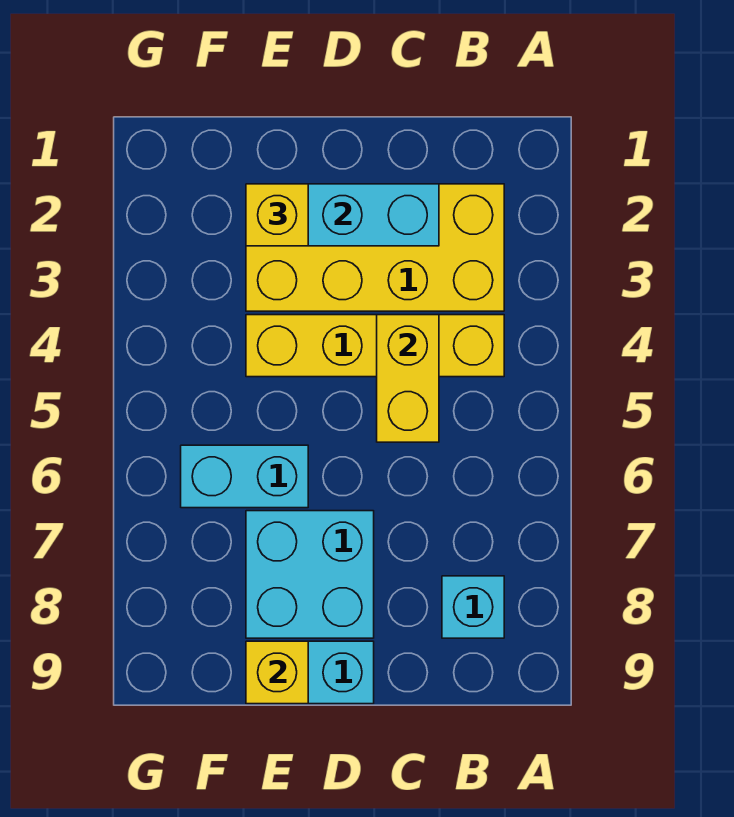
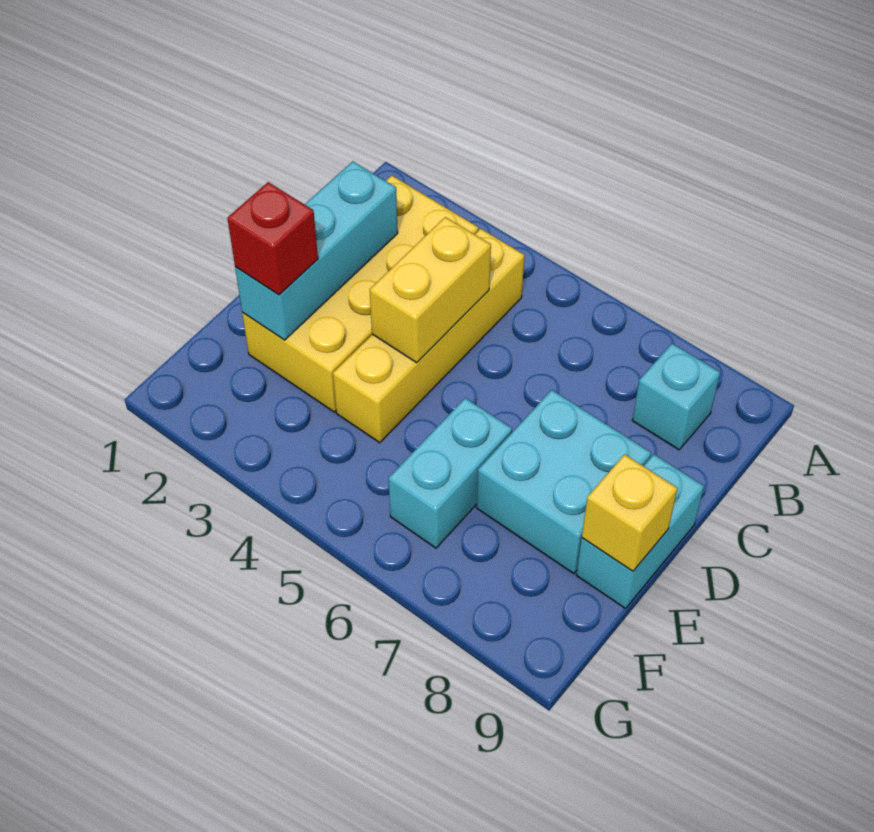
yellow 1x2 brick [377,315,439,442] -> yellow 1x2 brick turned to [370,217,491,363]
yellow 1x1 brick [246,184,308,246] -> red 1x1 brick [227,182,318,295]

